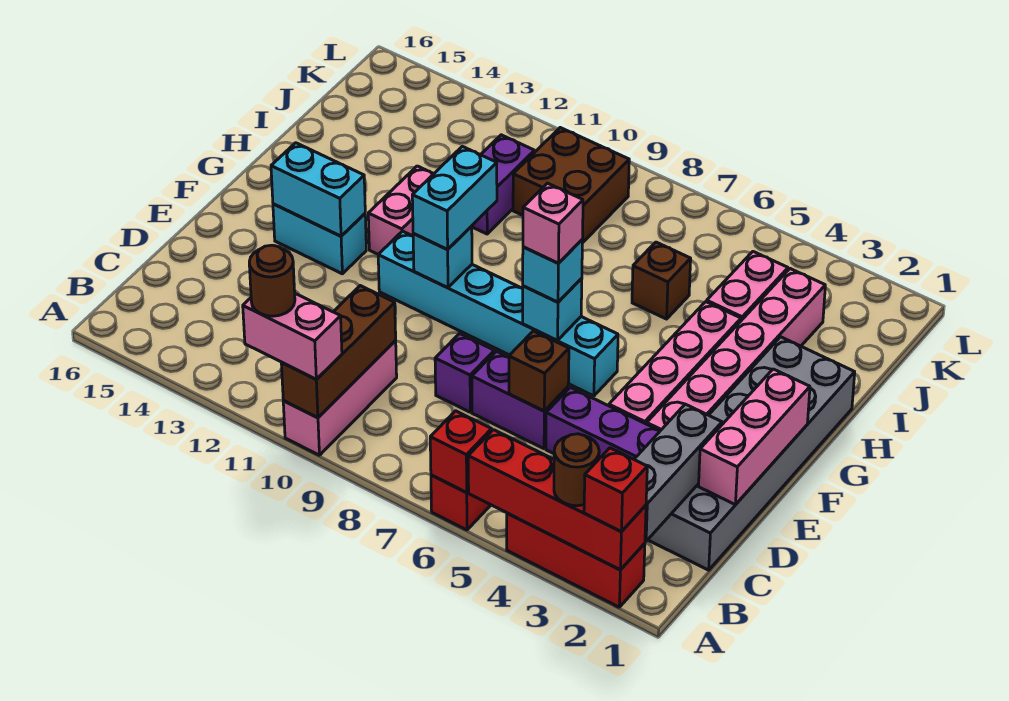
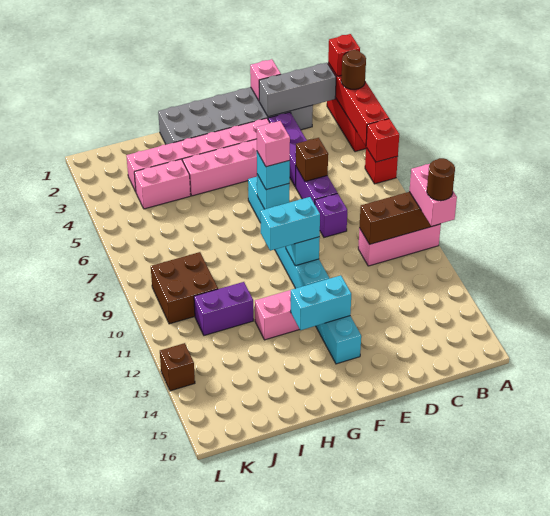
pink 1x3 brick [699,369,810,505] -> pink 1x1 brick [250,59,281,101]
cyan 1x2 brick [271,143,365,236] -> cyan 1x2 brick turned to [290,275,351,330]
brown 1x1 brick [632,242,691,319] -> brown 1x1 brick moved to [160,343,195,391]

